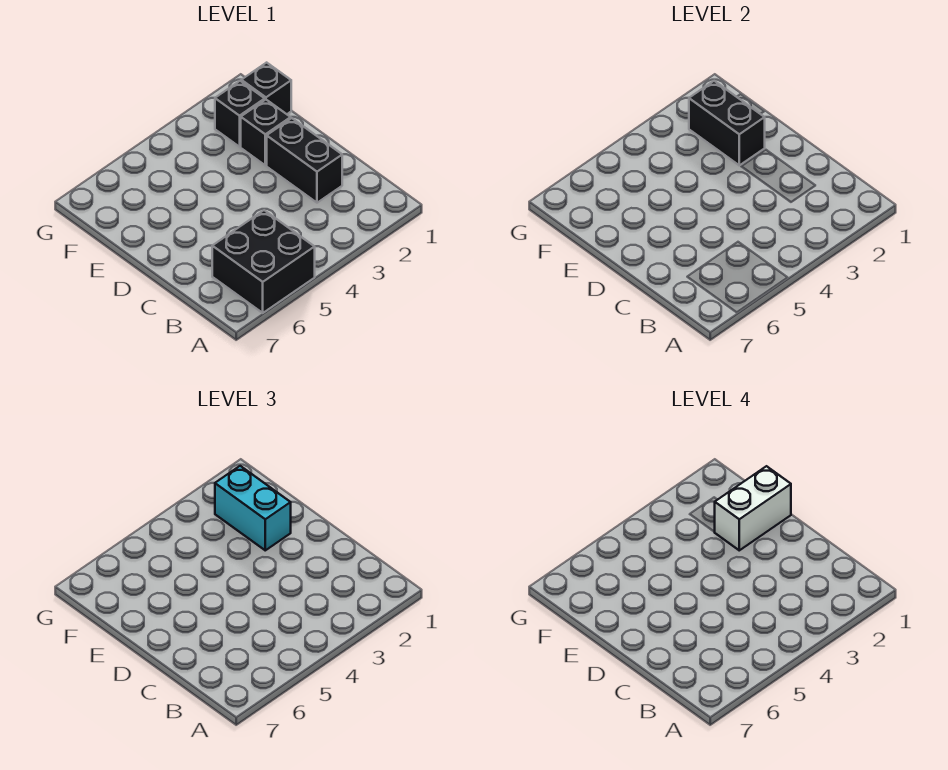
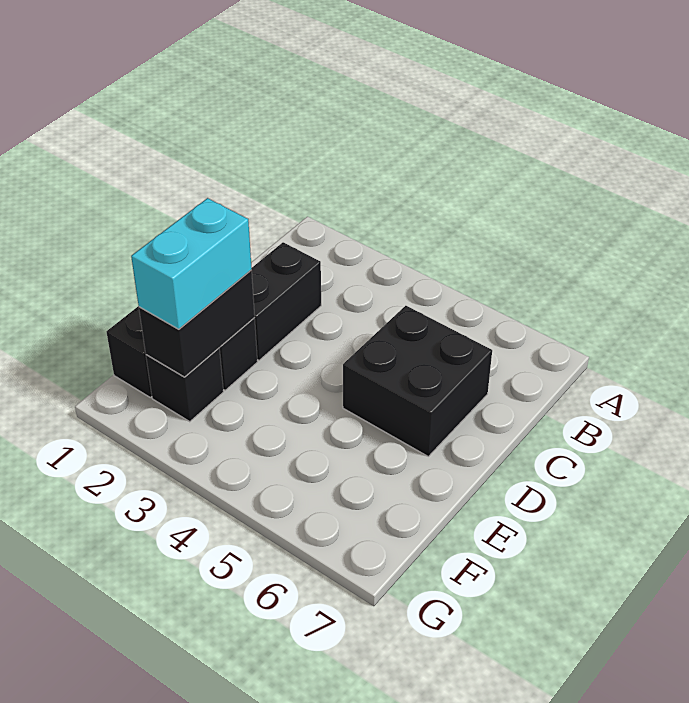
black 2x2 brick [212,210,315,313] -> black 2x2 brick moved to [343,306,492,456]
white 1x2 brick [715,466,791,550] -> none

